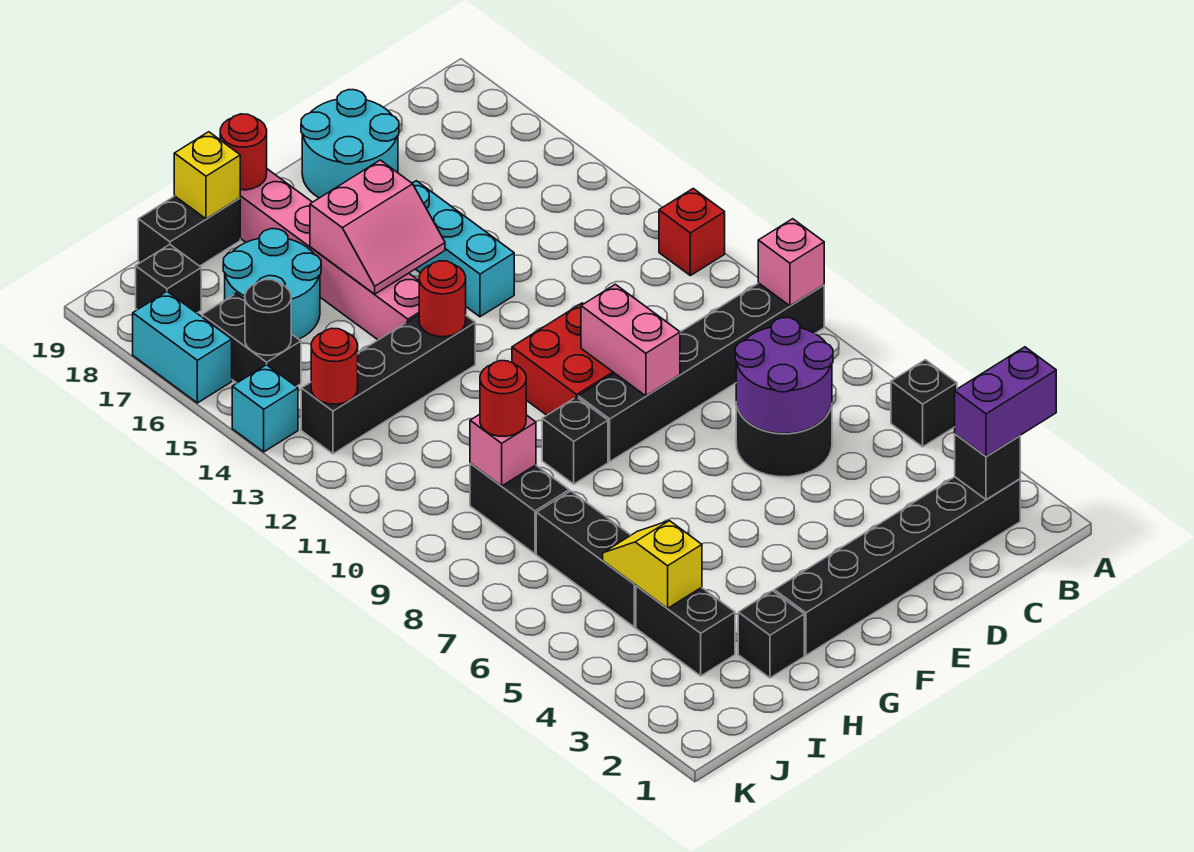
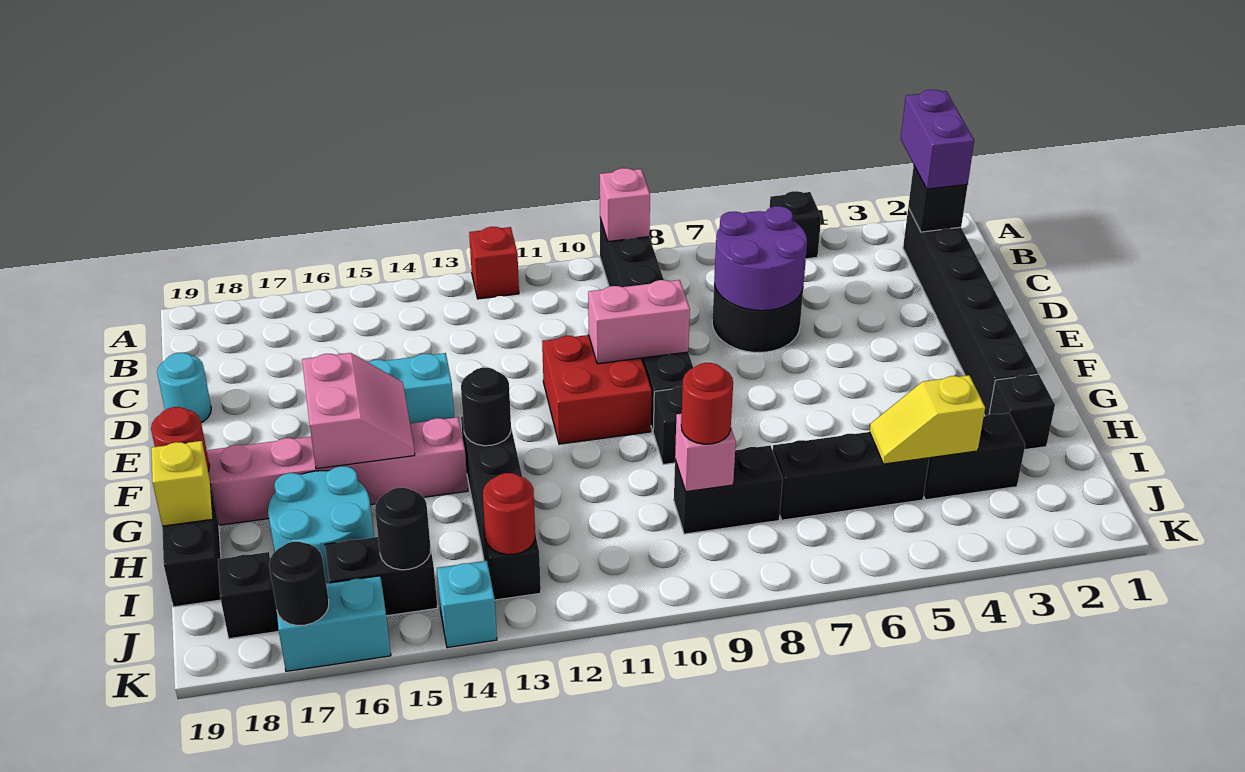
cyan 2x2 round brick [301,90,399,198] -> cyan 1x1 round brick [157,353,211,423]
red 1x1 round brick [419,261,466,337] -> black 1x1 round brick [461,368,511,446]
none -> black 1x1 round brick [269,542,329,625]

